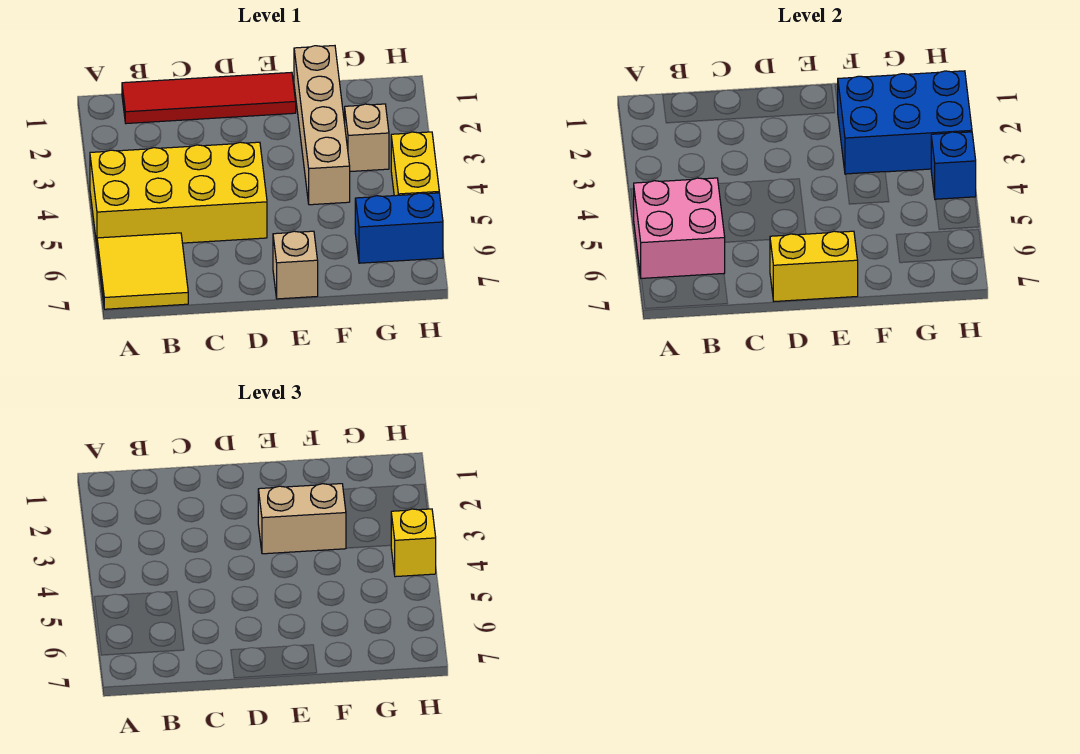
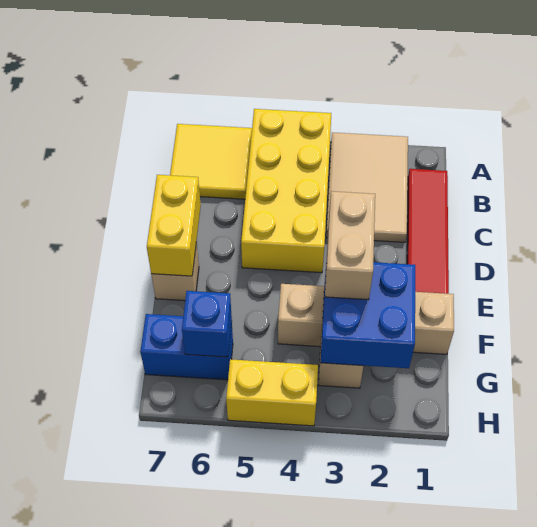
none -> tan 2x3 tile [326,133,408,242]
pink 2x2 brick [634,178,725,278] -> none
blue 2x3 brick [838,71,972,174] -> blue 2x2 brick [320,262,415,368]
blue 1x2 brick [355,193,443,263] -> blue 1x2 brick turned to [140,314,233,380]
blue 1x1 brick [931,132,976,199] -> blue 1x1 brick moved to [182,291,232,357]
yellow 1x1 brick [391,509,436,577] -> none

